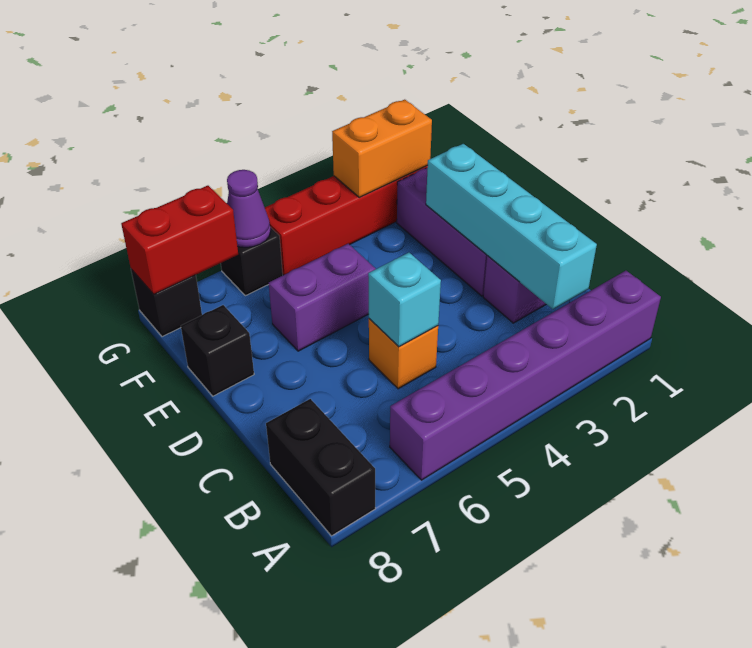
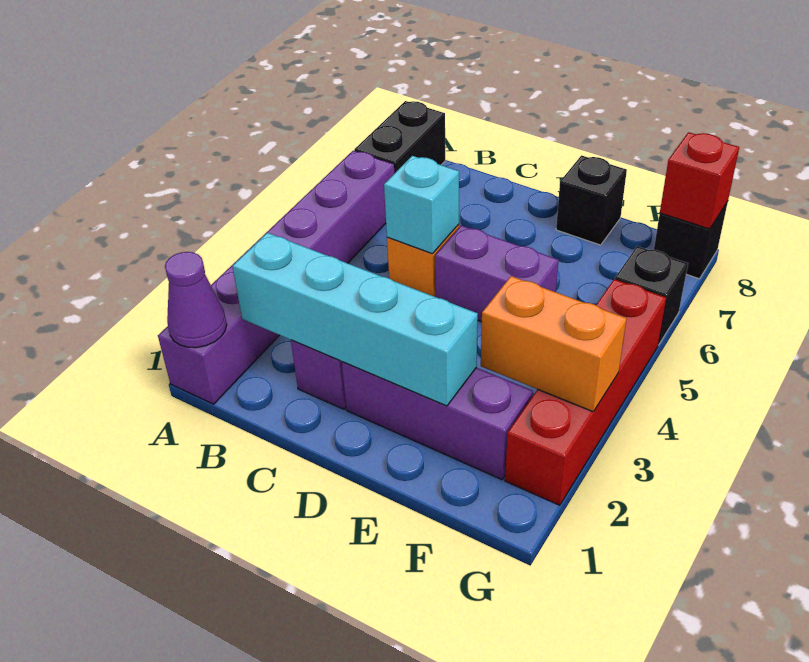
black 1x2 brick [266,399,375,536] -> black 1x2 brick turned to [354,101,445,174]
purple 1x2 brick [269,244,376,351] -> purple 1x2 brick turned to [435,225,559,322]
orange 1x2 brick [332,100,432,198] -> orange 1x2 brick turned to [481,276,627,412]
purple 1x1 cone [227,170,271,247] -> purple 1x1 cone moved to [165,252,227,348]
red 1x2 brick [121,186,238,294] -> red 1x1 brick [660,132,739,229]

